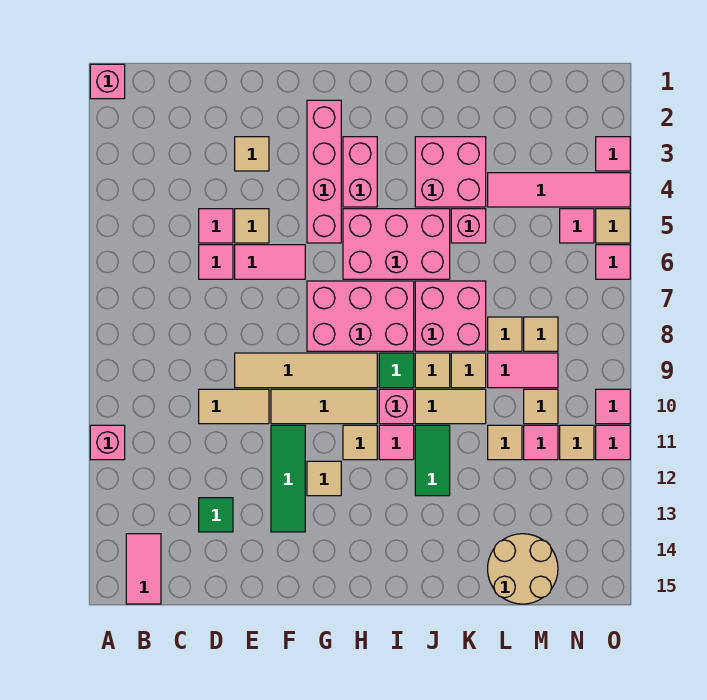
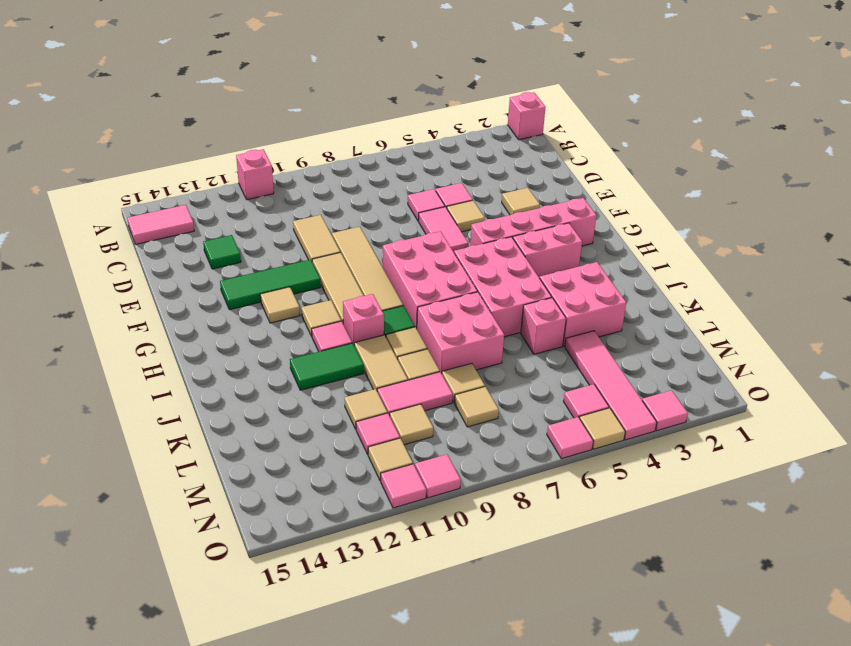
pink 1x2 tile [488,353,558,388] -> pink 1x2 tile turned to [377,372,453,416]
tan 2x2 round brick [488,534,558,604] -> none

